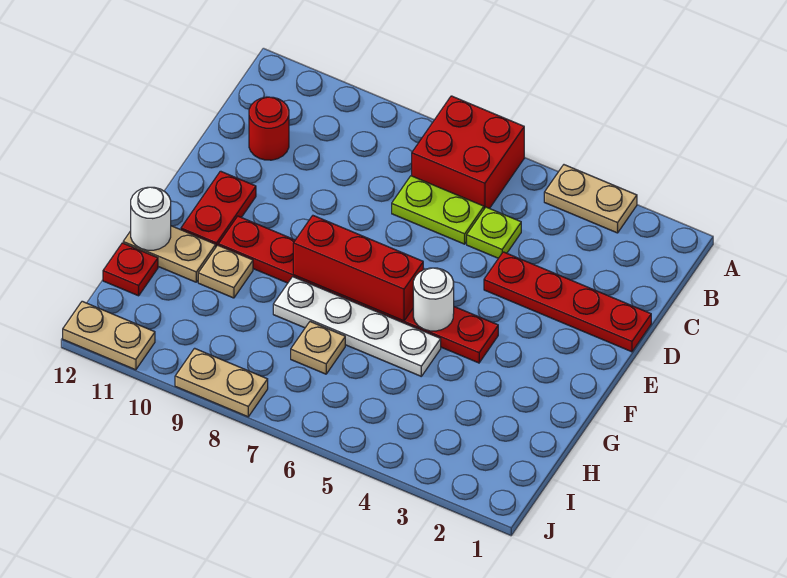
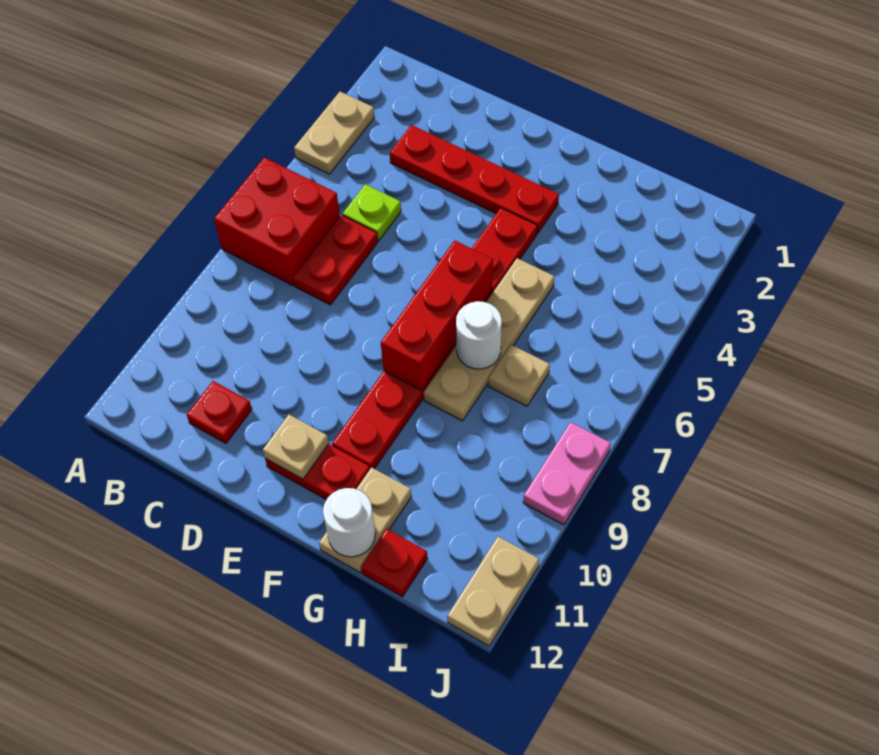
lime 1x2 plate [392,176,484,244] -> red 1x2 plate [293,215,378,305]
red 1x1 round brick [249,97,289,160] -> red 1x1 plate [187,381,252,443]
red 1x4 plate [484,252,651,352] -> red 1x4 plate turned to [390,125,559,233]
white 1x1 round brick [413,268,454,331] -> white 1x1 round brick moved to [456,301,502,369]
white 1x4 plate [273,277,441,376] -> tan 1x4 plate [424,258,554,421]
tan 1x1 plate [198,245,253,298] -> tan 1x1 plate moved to [263,415,329,479]
tan 1x2 plate [175,348,268,417] -> pink 1x2 plate [523,422,611,525]

